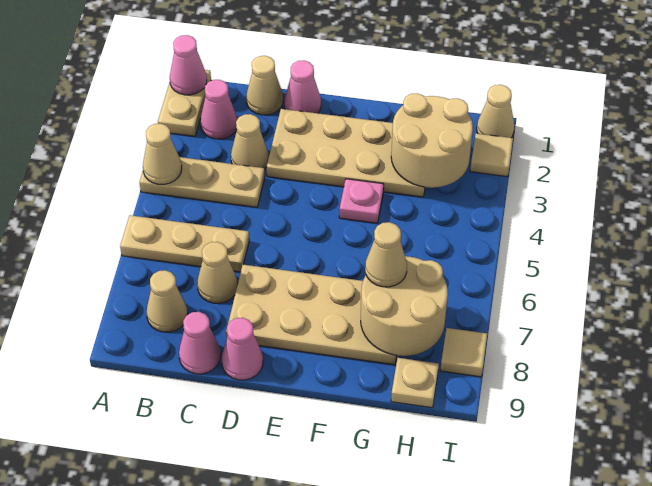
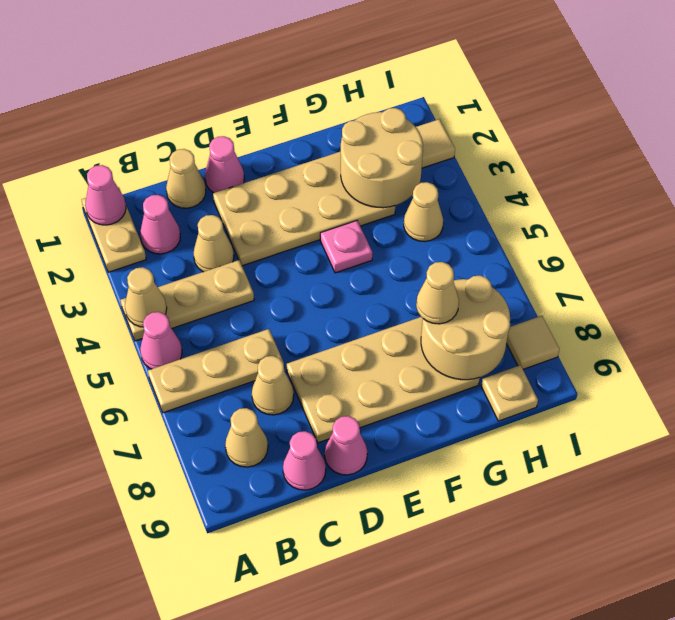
none -> pink 1x1 cone [140,312,182,369]
tan 1x1 cone [477,85,514,138] -> tan 1x1 cone moved to [404,182,443,242]

